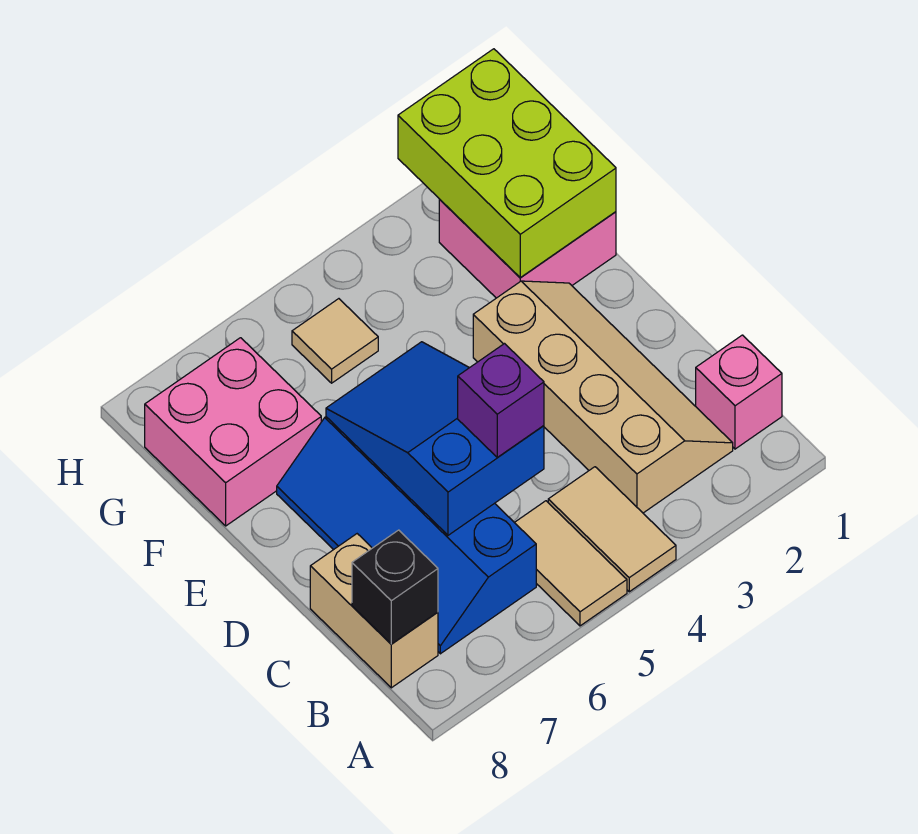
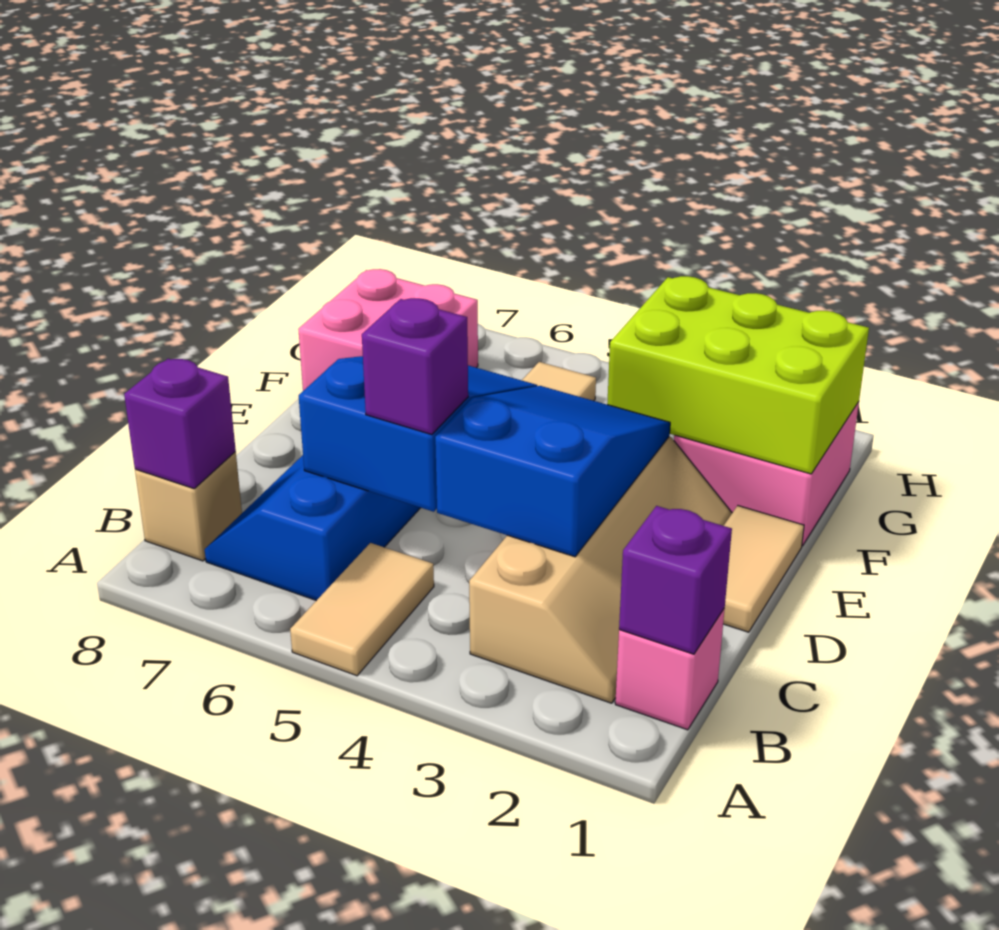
tan 1x2 tile [548,467,676,592] -> tan 1x2 tile moved to [723,506,804,632]
none -> purple 1x1 brick [619,506,732,654]
tan 1x2 brick [310,534,438,688] -> tan 1x1 brick [135,452,242,561]
black 1x1 brick [352,530,438,644] -> purple 1x1 brick [124,359,236,489]
none -> blue 2x3 slope [435,386,670,557]
lime 2x3 brick [398,49,616,277] -> lime 2x3 brick turned to [607,276,869,474]

